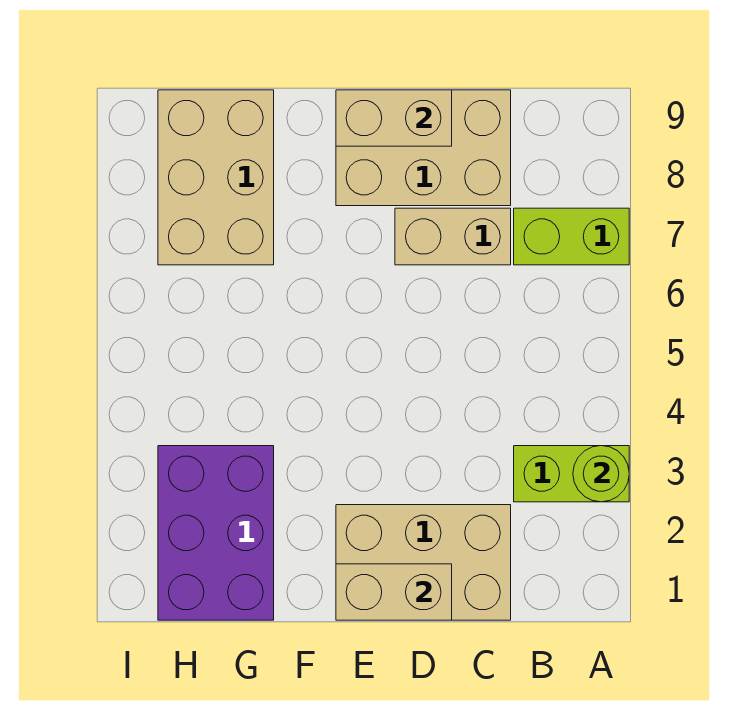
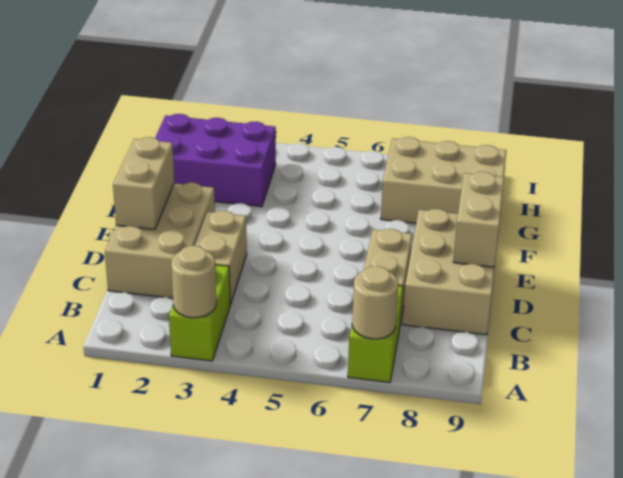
lime 1x1 round brick [573,446,629,502] -> tan 1x1 round brick [171,246,216,318]
none -> tan 1x1 round brick [352,266,398,339]
none -> tan 1x2 brick [195,211,247,305]

